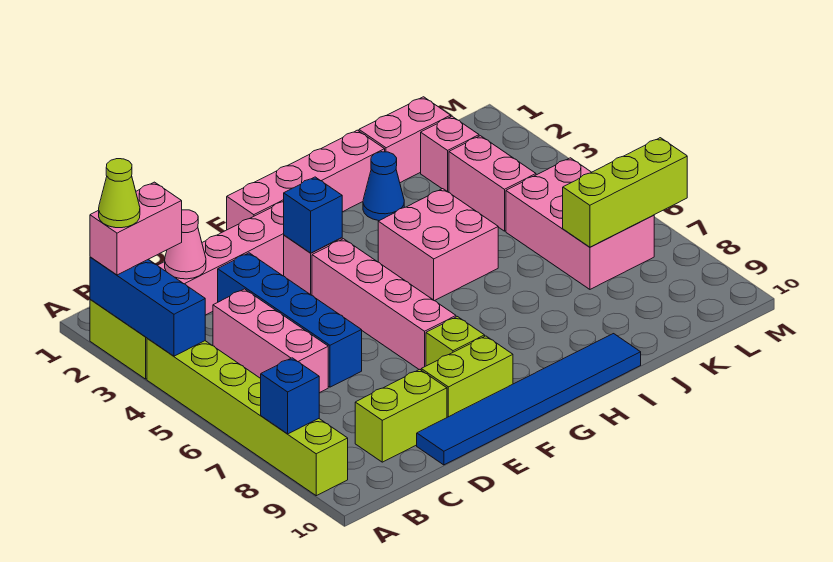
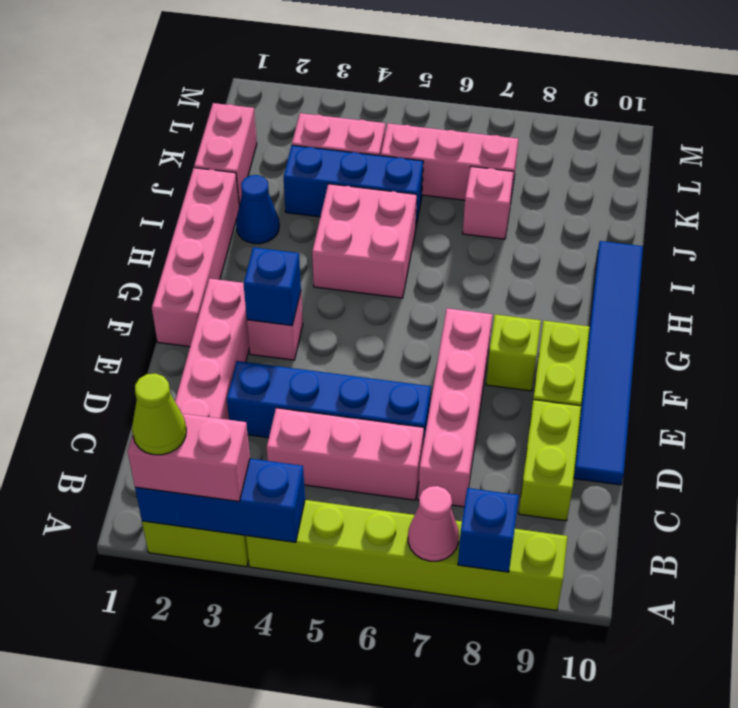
pink 1x2 brick [90,182,182,275] -> pink 1x2 brick turned to [128,414,250,502]
pink 1x1 cone [165,210,206,279] -> pink 1x1 cone moved to [408,486,459,561]
pink 1x4 brick [312,239,456,370] -> pink 1x4 brick turned to [418,308,492,507]
none -> blue 1x3 brick [283,145,423,226]
pink 1x1 brick [421,116,479,192] -> pink 1x1 brick moved to [463,166,514,239]
pink 2x3 brick [506,158,654,289] -> pink 1x3 brick [381,123,518,204]
lime 1x3 brick [563,138,687,247] -> none

